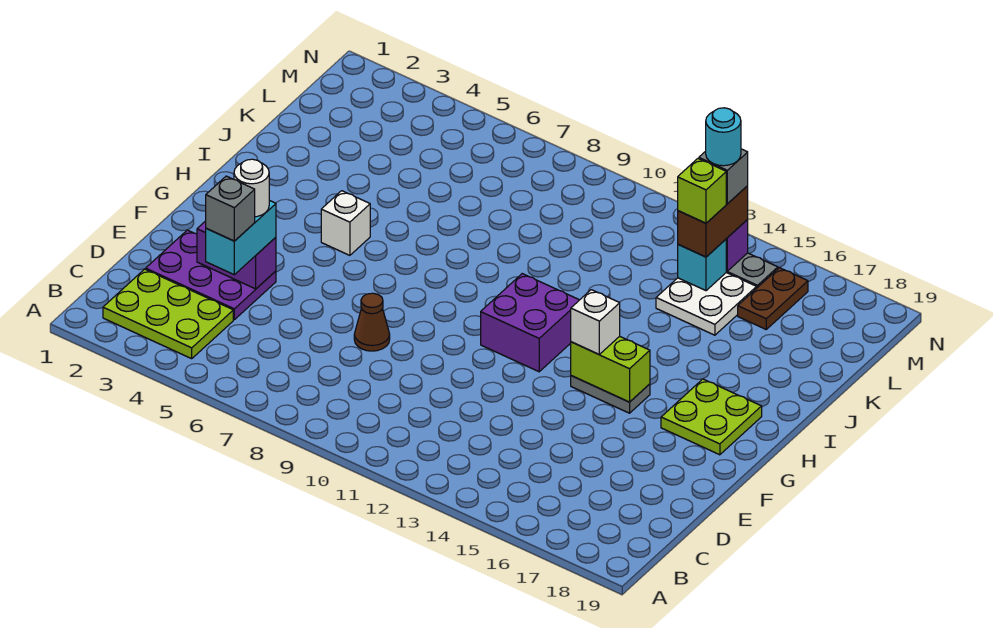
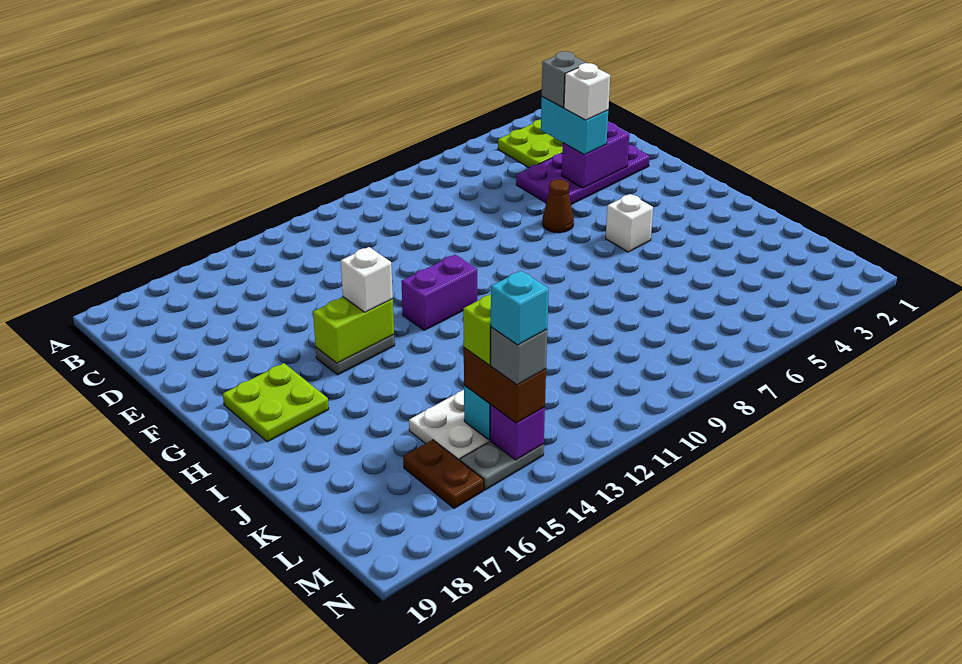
purple 2x3 plate [146,230,276,320] -> purple 2x4 plate [516,145,650,204]
white 1x1 round brick [234,159,269,217] -> white 1x1 brick [564,63,610,120]
brown 1x1 cone [354,293,390,351] -> brown 1x1 cone moved to [542,179,574,233]
purple 2x2 brick [481,274,579,372] -> purple 1x2 brick [401,255,477,330]
cyan 1x1 round brick [706,108,741,166] -> cyan 1x1 brick [491,271,549,345]

